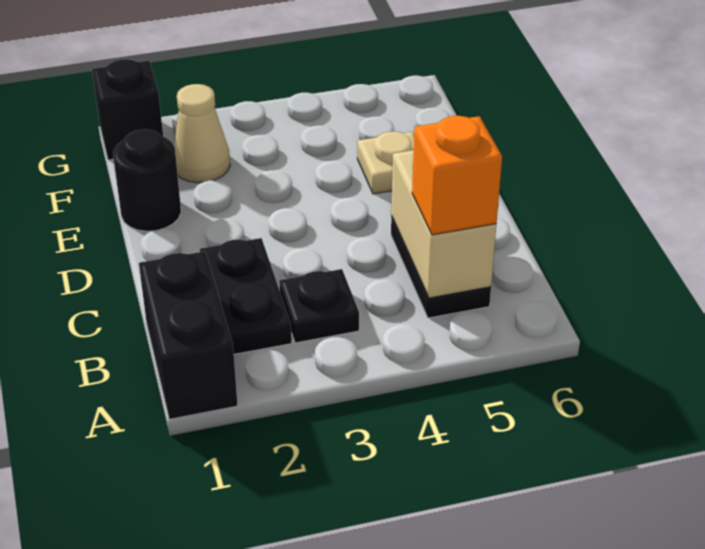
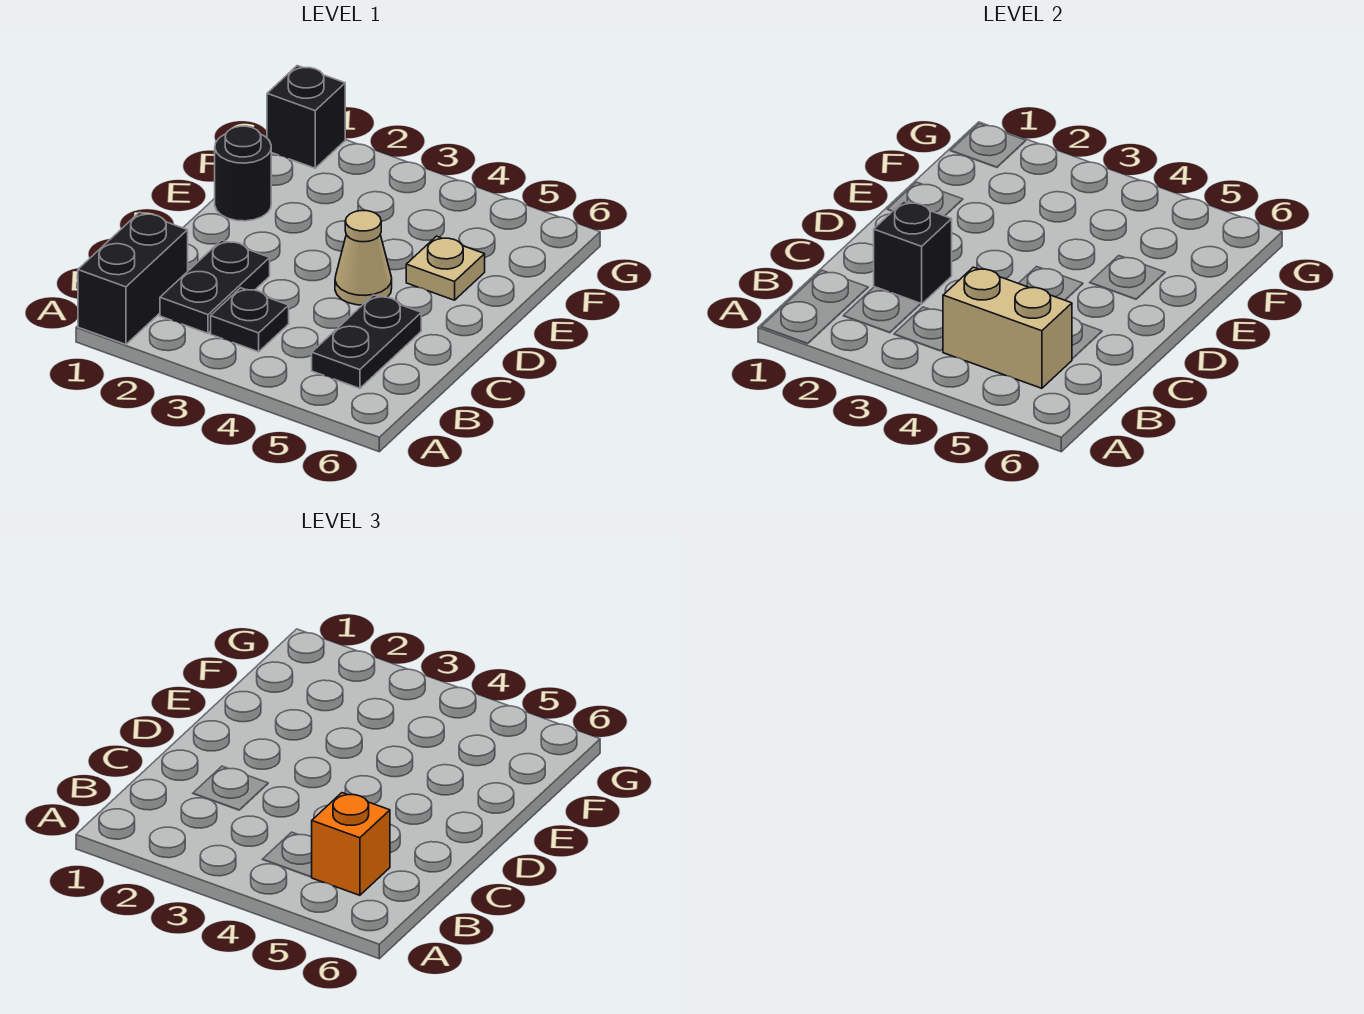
tan 1x2 brick [391,150,496,298] -> tan 1x2 brick turned to [943,267,1072,388]
none -> black 1x1 brick [874,201,952,304]
tan 1x1 cone [173,84,230,183] -> tan 1x1 cone moved to [335,211,392,305]

